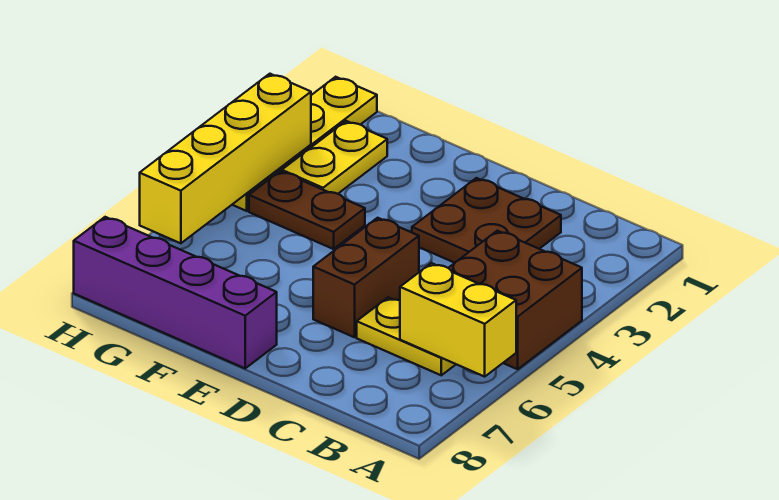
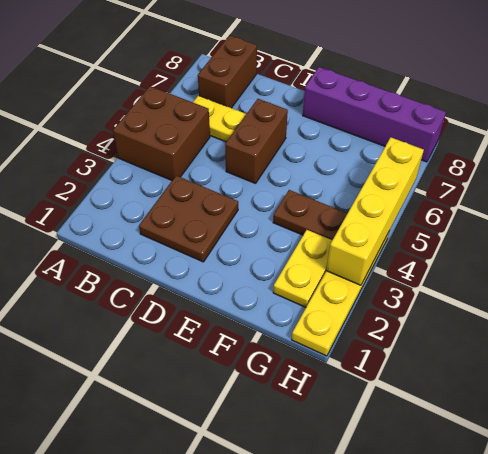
yellow 1x2 brick [400,263,516,377] -> none
none -> brown 1x2 brick [198,35,257,108]

